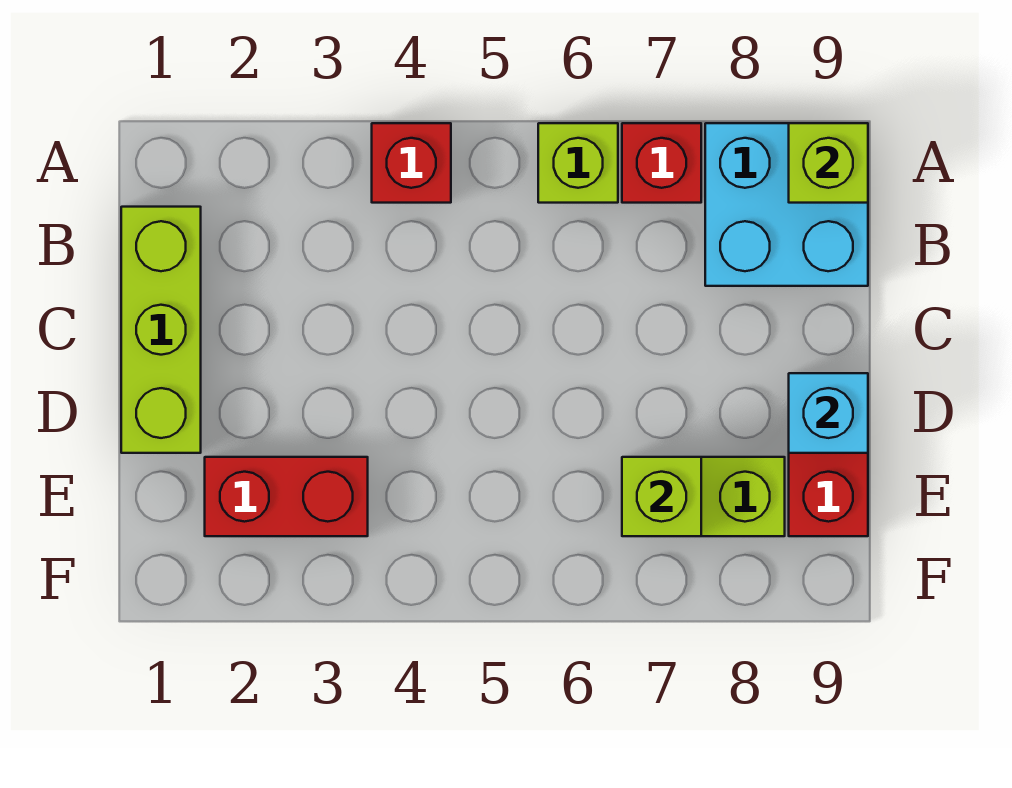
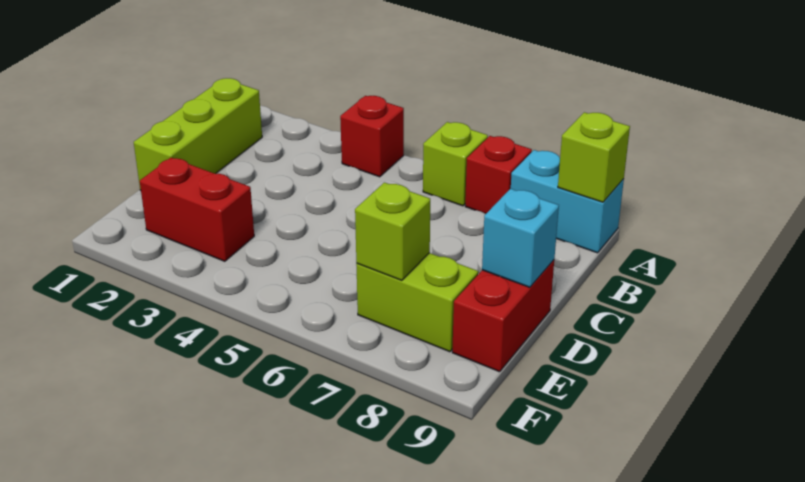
cyan 2x2 brick [705,123,868,286] -> cyan 1x2 brick [511,150,624,253]

